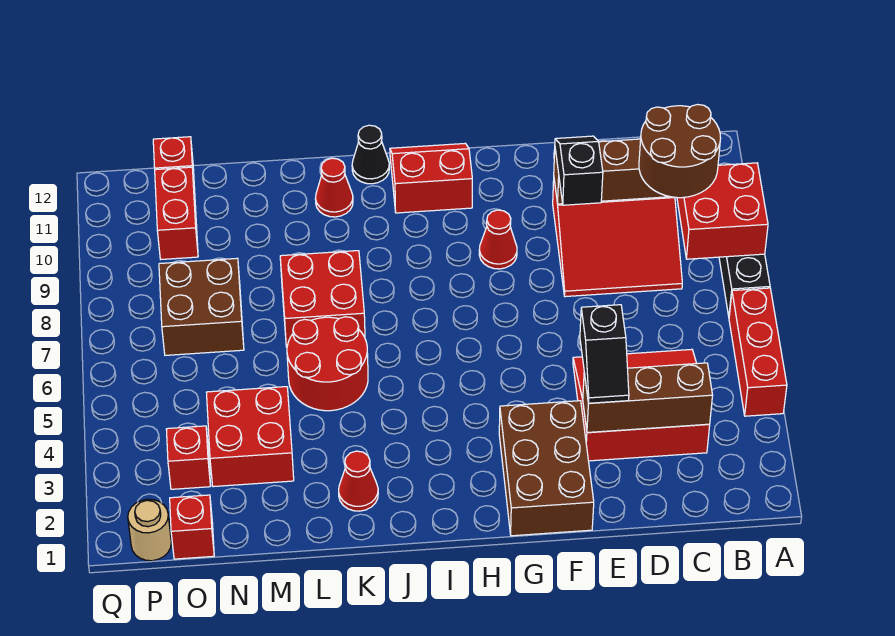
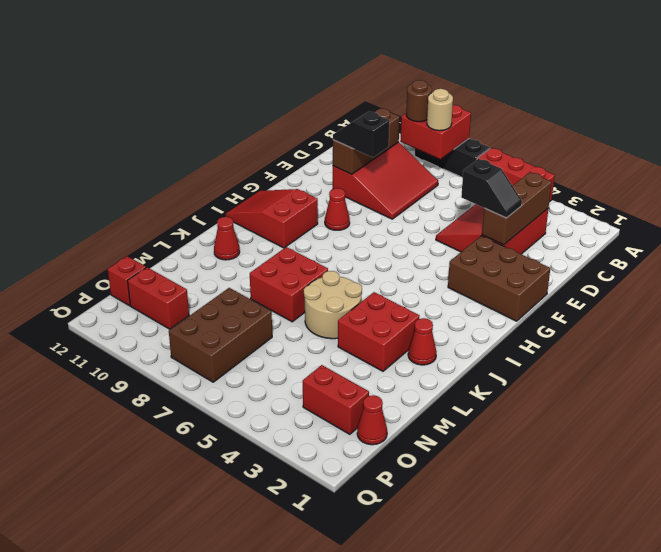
brown 2x2 round brick [639,105,721,198] -> brown 1x1 round brick [406,80,432,122]
red 2x2 slope [390,143,472,213] -> red 2x3 slope [226,189,318,248]
black 1x1 cone [352,125,389,184] -> none
red 2x2 round brick [287,317,368,411] -> tan 2x2 round brick [304,271,362,339]
red 2x2 brick [206,387,294,487] -> red 2x2 brick moved to [338,292,420,371]
brown 2x2 brick [159,258,244,355] -> brown 2x3 brick [169,288,272,382]
red 1x1 brick [170,495,214,559] -> red 1x1 cone [357,395,387,445]
red 1x1 brick [166,426,210,489] -> red 1x2 brick [303,365,369,434]
tan 1x1 round brick [128,499,171,561] -> tan 1x1 round brick moved to [427,89,453,131]

